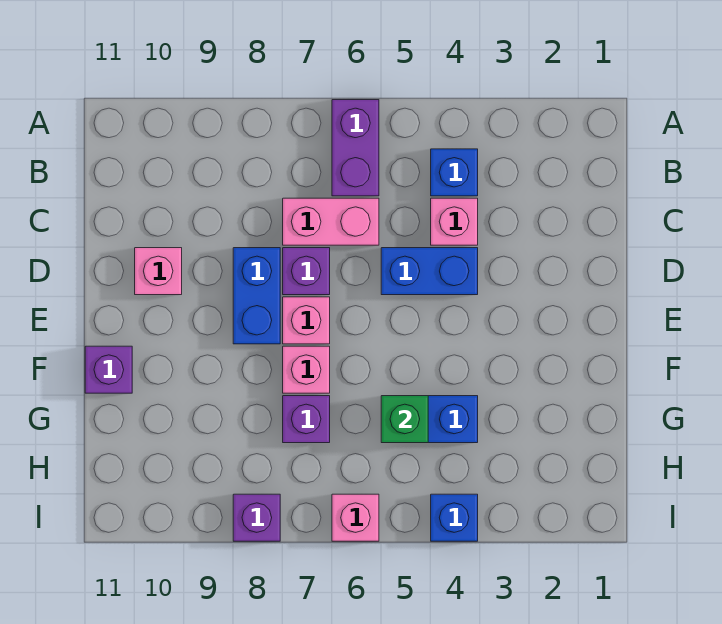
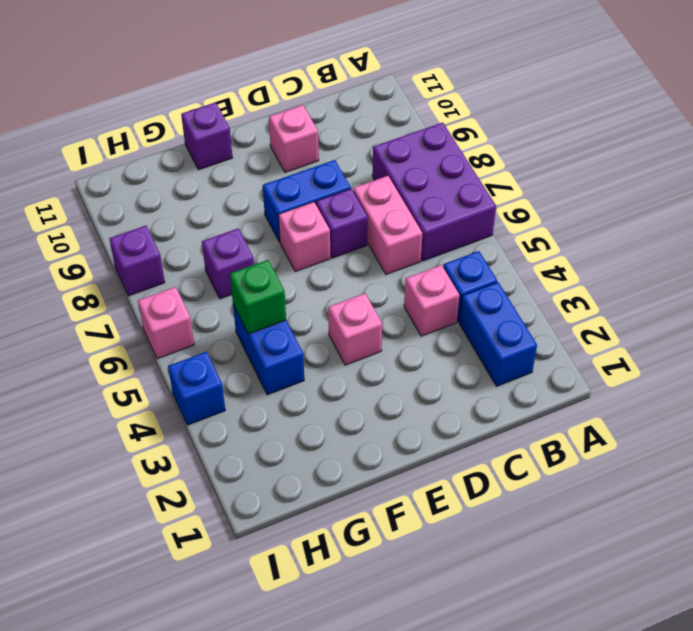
purple 1x2 brick [332,100,379,196] -> purple 2x3 brick [372,123,496,261]
blue 1x2 brick [381,248,478,295] -> blue 1x2 brick moved to [459,282,537,386]
pink 1x1 brick [283,346,330,393] -> pink 1x1 brick moved to [328,293,382,365]

